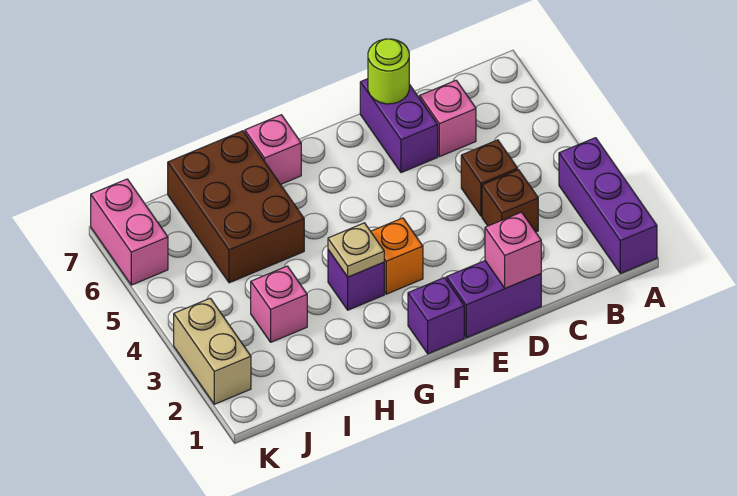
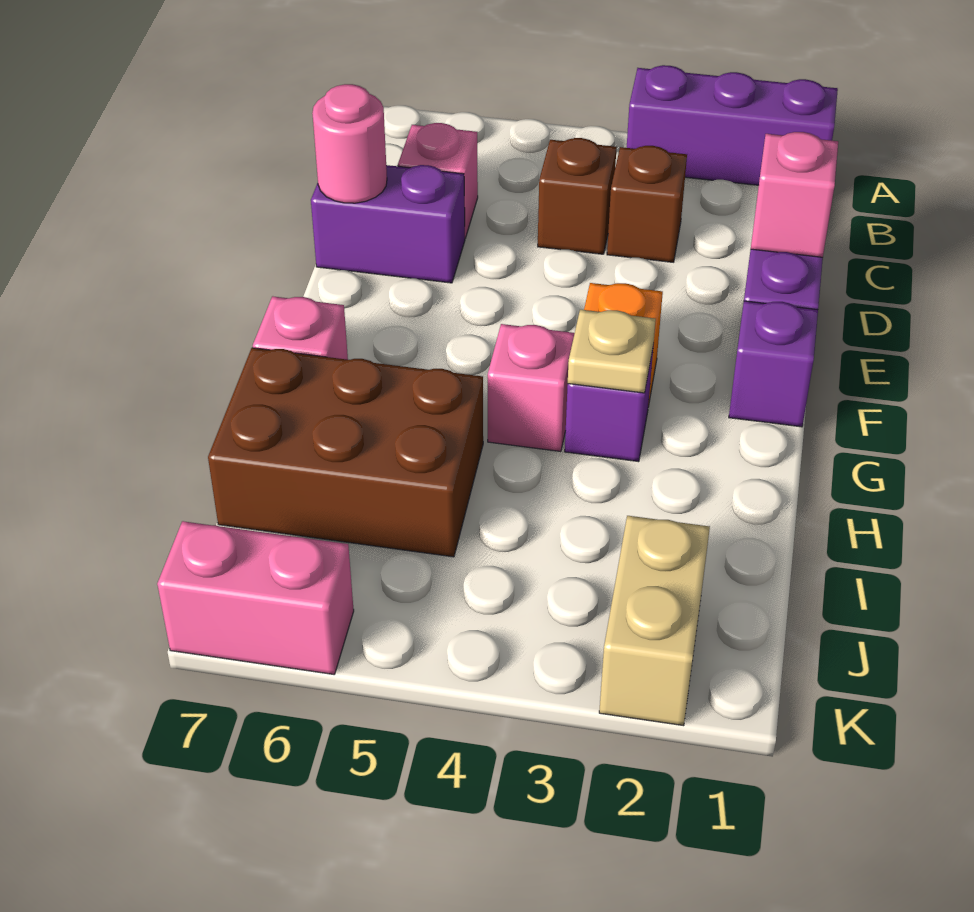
lime 1x1 round brick [368,39,409,104] -> pink 1x1 round brick [312,84,387,203]
pink 1x1 brick [251,266,307,342] -> pink 1x1 brick moved to [488,324,575,452]
tan 1x2 brick [174,298,251,404] -> tan 1x2 brick turned to [599,516,710,726]

